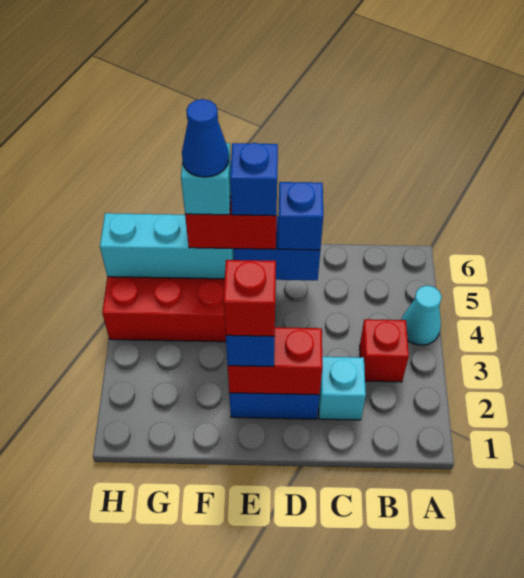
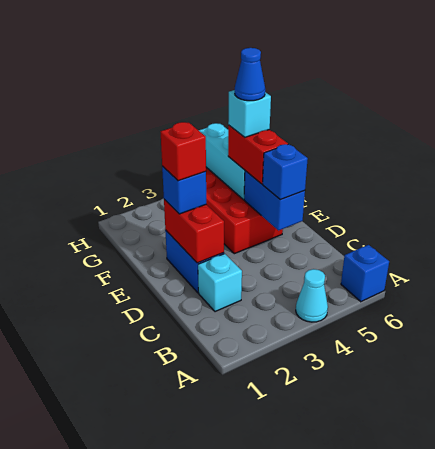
red 1x1 brick [360,319,409,382] -> none
blue 1x1 brick [230,143,278,216] -> blue 1x1 brick moved to [341,245,389,302]

